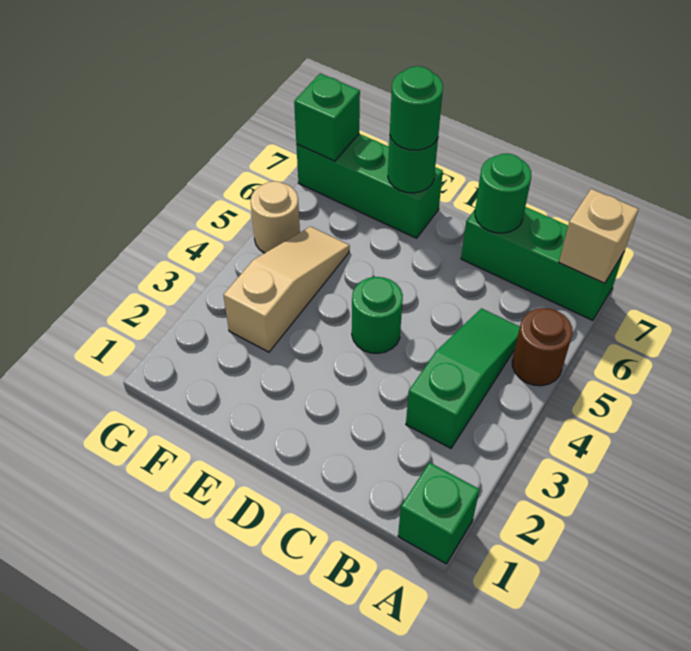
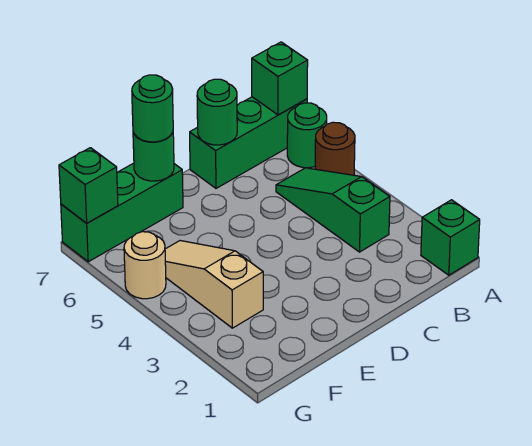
tan 1x1 brick [559,189,638,283] -> green 1x1 brick [252,42,308,115]
green 1x1 round brick [352,277,403,353] -> green 1x1 round brick moved to [287,103,327,168]

